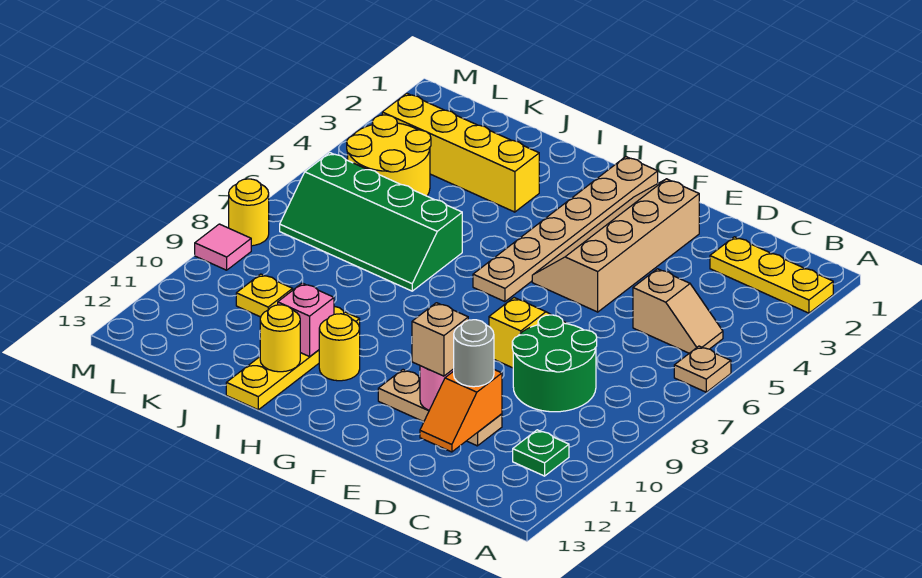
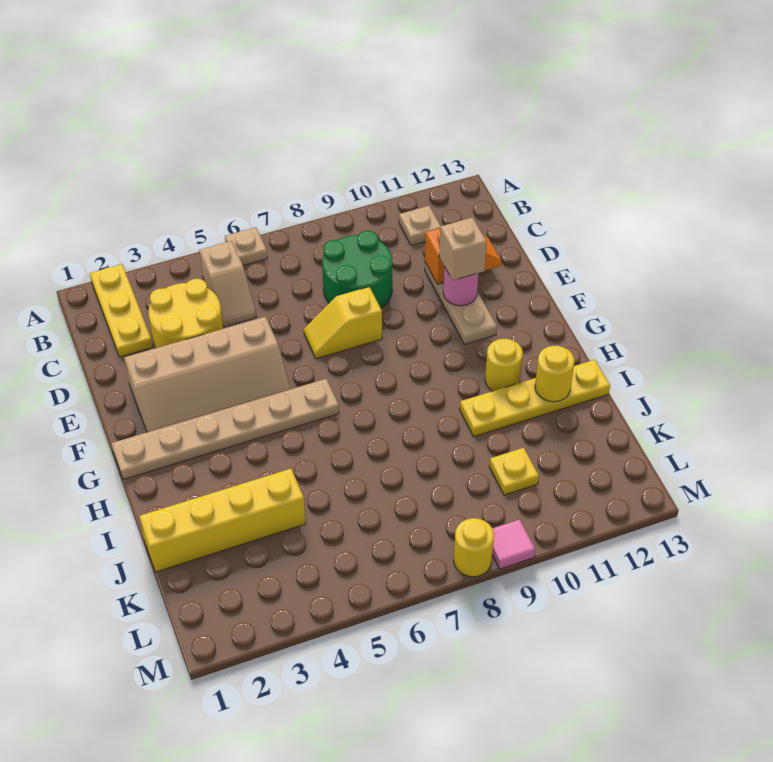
tan 1x2 slope [633,269,723,353] -> tan 1x2 slope turned to [199,241,256,327]
green 1x1 plate [513,430,569,476] -> tan 1x1 plate [399,206,441,245]
grey 1x1 round brick [454,320,494,387] -> none
yellow 1x4 brick [382,93,539,212] -> yellow 1x4 brick turned to [139,469,306,572]
green 2x4 slope [280,153,462,291] -> none
pink 1x1 brick [278,283,334,357] -> none
yellow 2x2 round brick [347,115,431,196] -> yellow 2x2 round brick moved to [148,279,223,348]

